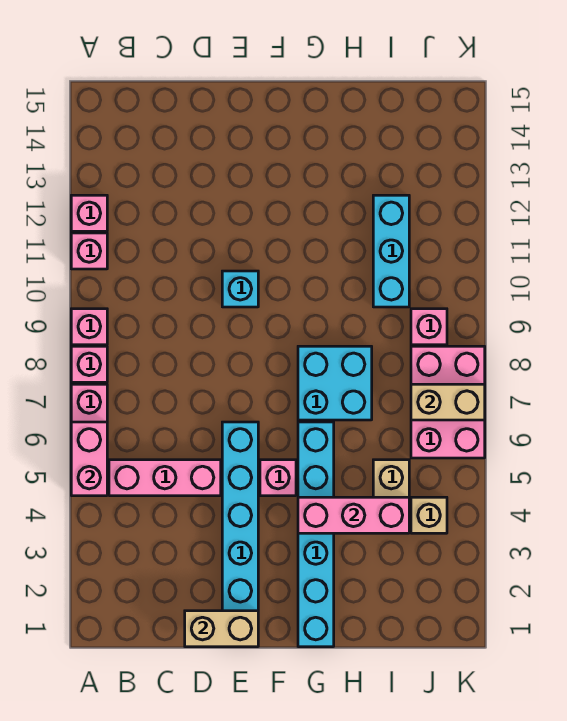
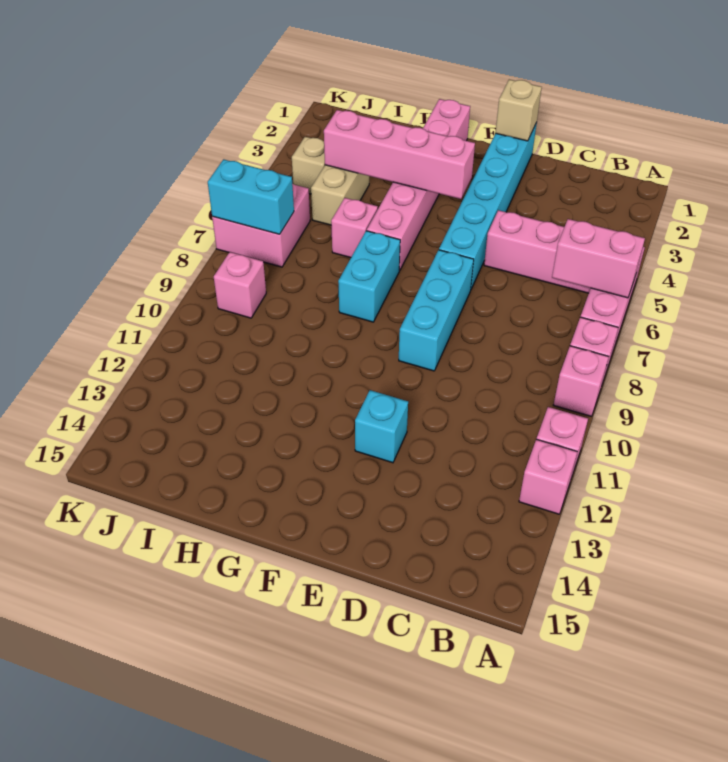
pink 1x2 brick [71,422,107,496] -> pink 1x2 brick turned to [552,219,645,298]
tan 1x2 brick [185,611,258,647] -> tan 1x1 brick [496,80,542,141]
cyan 1x1 brick [222,271,258,307] -> cyan 1x1 brick moved to [355,390,408,463]
pink 1x1 brick [260,460,296,496] -> pink 1x1 brick moved to [331,198,378,258]
cyan 1x6 brick [298,422,334,647] -> pink 1x6 brick [367,99,470,271]
pink 1x3 brick [298,497,409,533] -> pink 1x4 brick [324,110,475,199]
cyan 2x2 brick [298,346,372,420] -> cyan 1x2 brick [338,231,400,322]
cyan 1x3 brick [373,195,409,307] -> cyan 1x3 brick moved to [399,250,474,371]
pink 2x3 brick [411,346,485,458] -> pink 2x2 brick [212,184,310,267]
tan 1x2 brick [411,384,485,420] -> cyan 1x2 brick [208,159,294,234]

